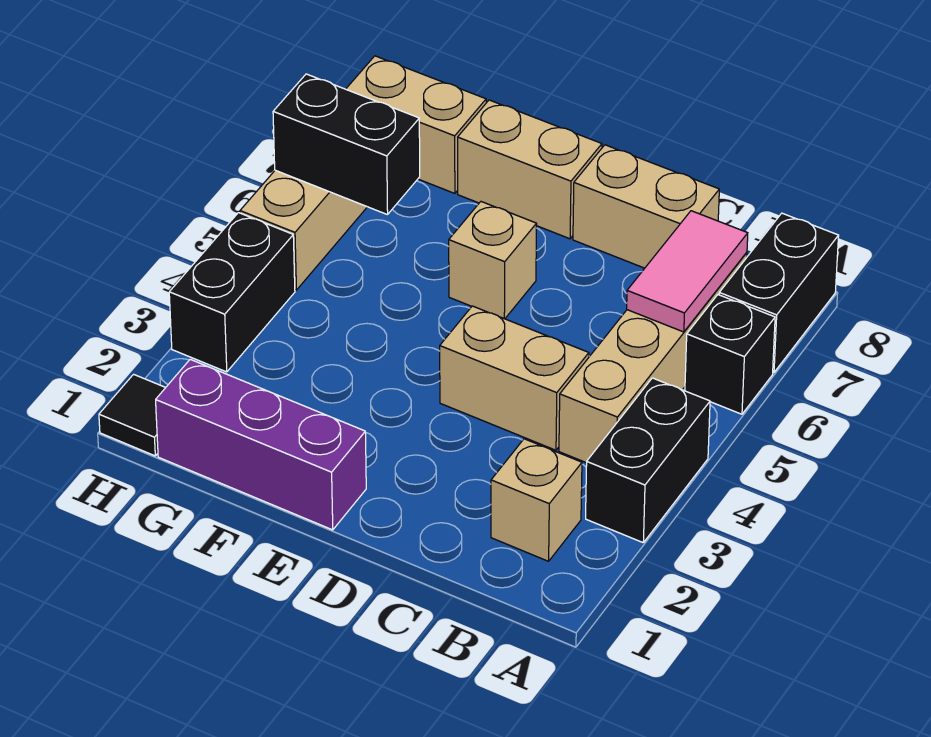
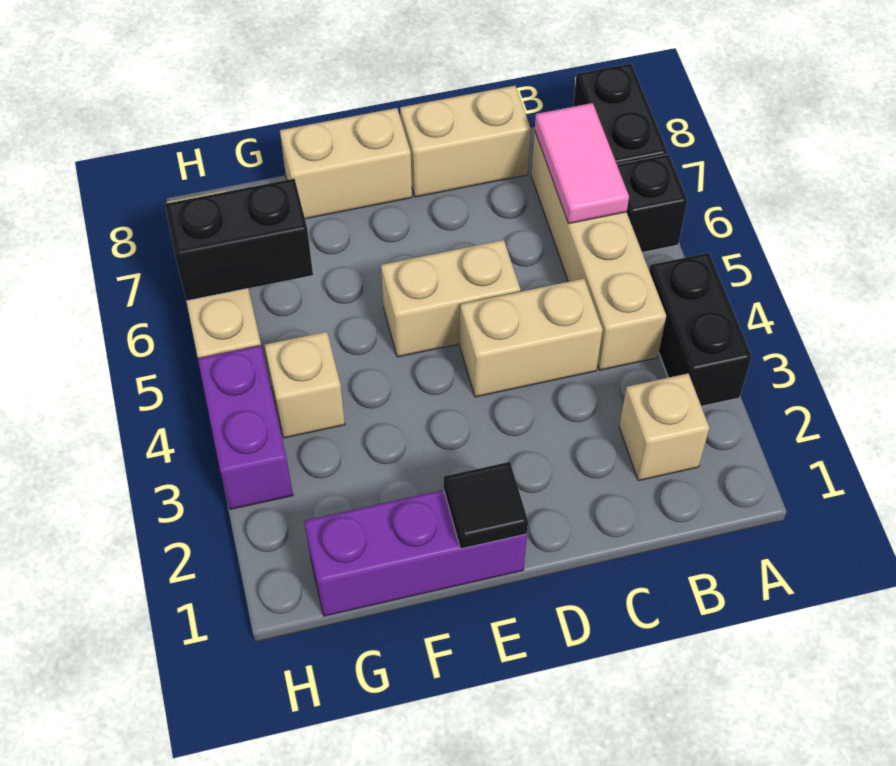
tan 1x1 brick [449,202,537,319] -> tan 1x1 brick moved to [265,332,345,438]
tan 1x2 brick [346,56,486,193] -> tan 1x2 brick moved to [381,240,520,357]
black 1x1 tile [99,374,166,456] -> black 1x1 tile moved to [444,462,528,549]
black 1x2 brick [169,213,295,372] -> purple 1x2 brick [198,345,293,509]

